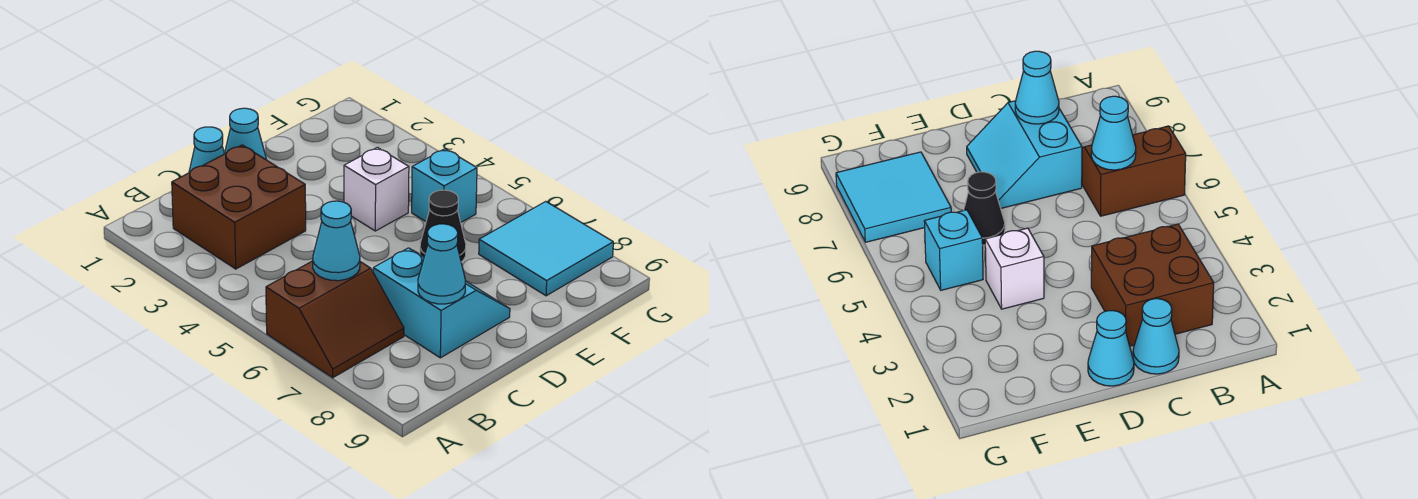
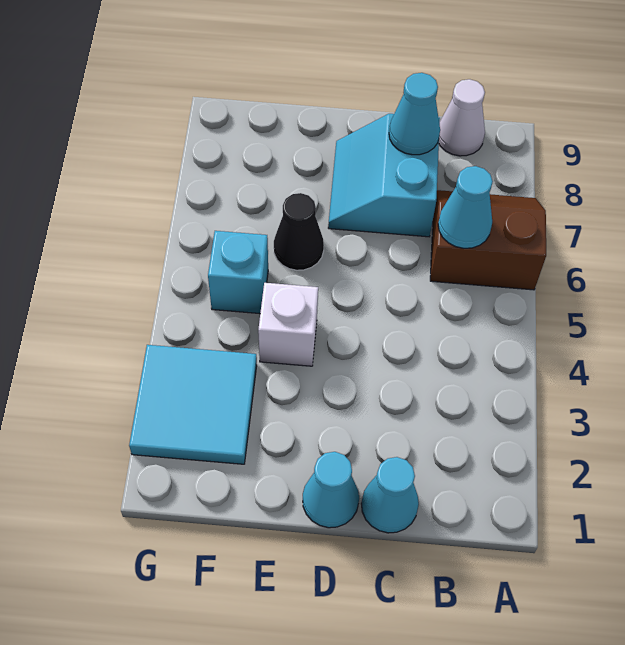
brown 2x2 brick [172,145,306,269] -> none
none -> white 1x1 cone [439,79,485,156]
cyan 2x2 tile [479,201,613,296] -> cyan 2x2 tile moved to [129,345,257,464]

